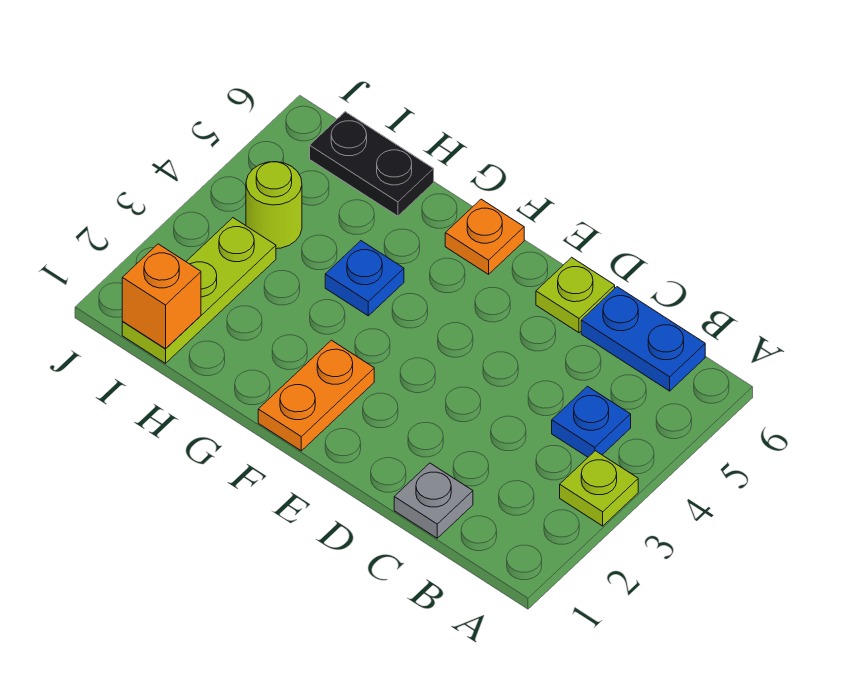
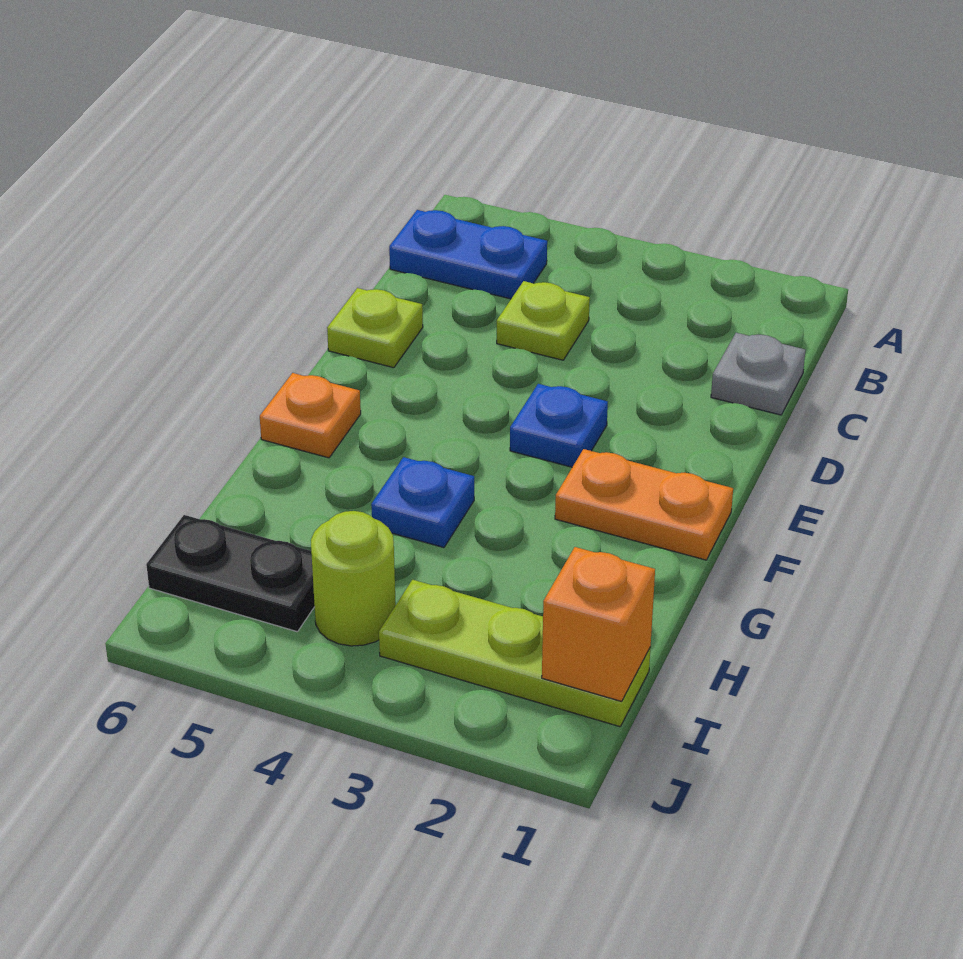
lime 1x1 plate [560,451,638,526] -> lime 1x1 plate moved to [497,281,590,360]
blue 1x1 plate [552,386,631,457] -> blue 1x1 plate moved to [510,384,608,467]
blue 1x2 plate [581,287,705,391] -> blue 1x2 plate turned to [389,210,547,299]
black 1x2 plate [310,112,434,216] -> black 1x2 plate turned to [146,515,315,632]

